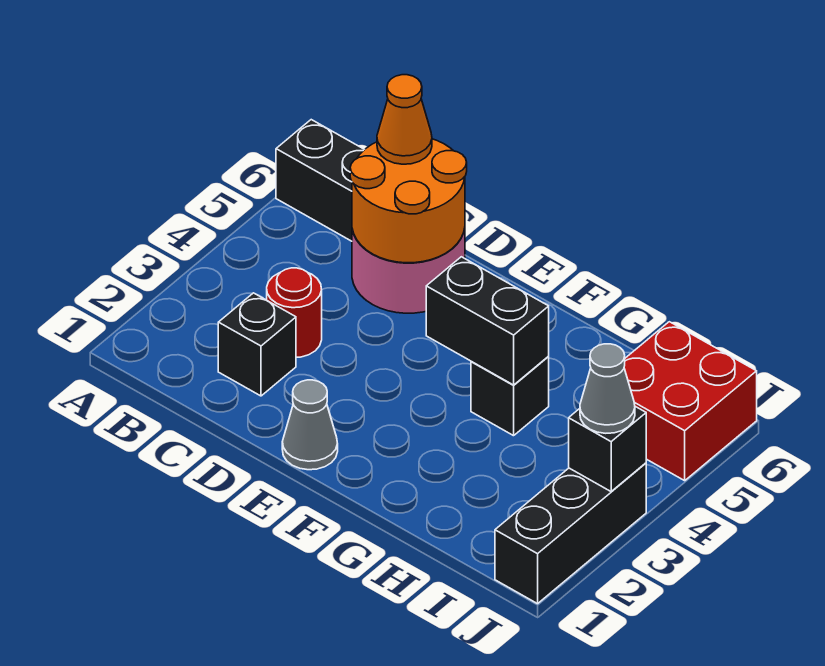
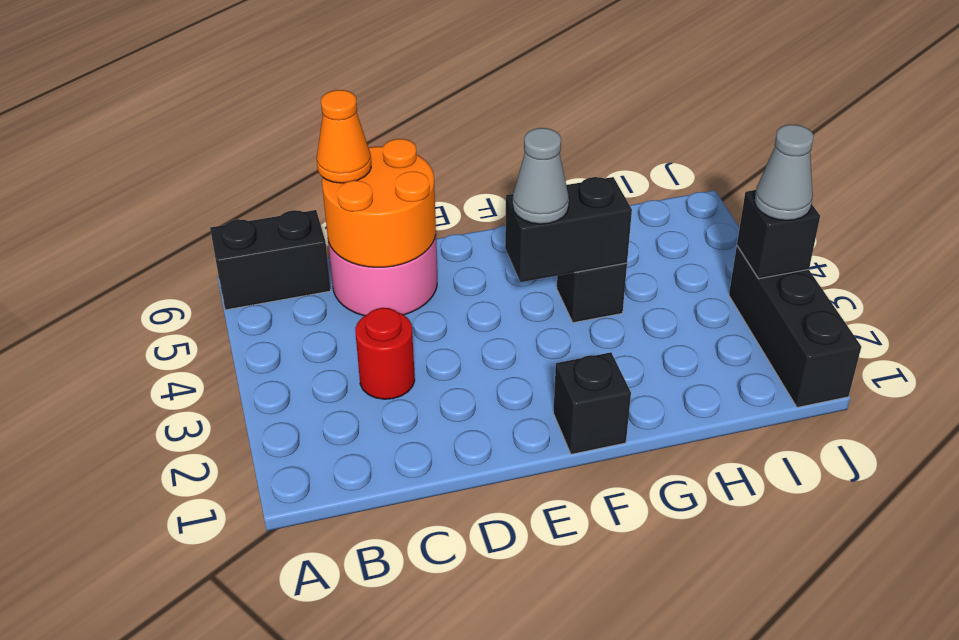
black 1x1 brick [218,293,296,396] -> black 1x1 brick moved to [553,352,631,454]
grey 1x1 cone [282,380,338,470] -> grey 1x1 cone moved to [512,128,569,224]
red 2x2 brick [624,322,757,481] -> none

